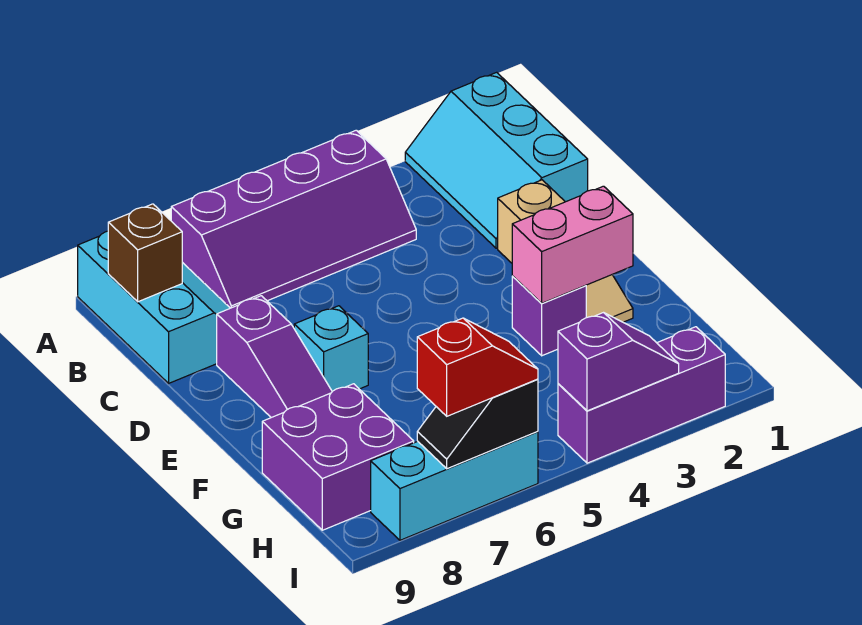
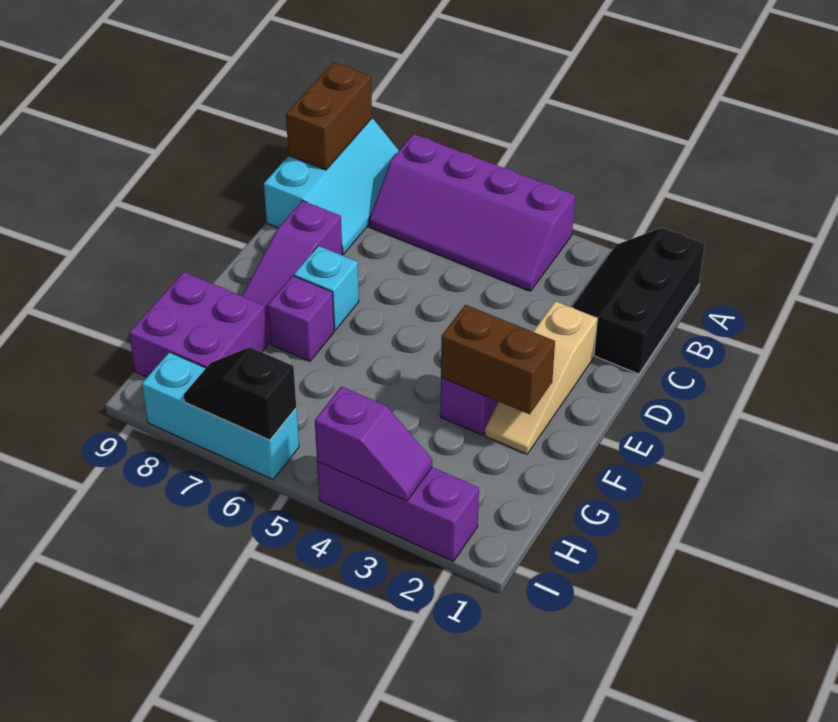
cyan 2x3 slope [405,72,588,248] -> black 2x3 slope [572,228,705,374]
brown 1x1 brick [108,204,182,302] -> brown 1x2 brick [286,62,372,170]
pink 1x2 brick [512,186,633,303] -> brown 1x2 brick [441,305,555,414]
none -> purple 1x1 brick [268,276,334,361]
red 1x2 slope [417,318,538,416] -> none

